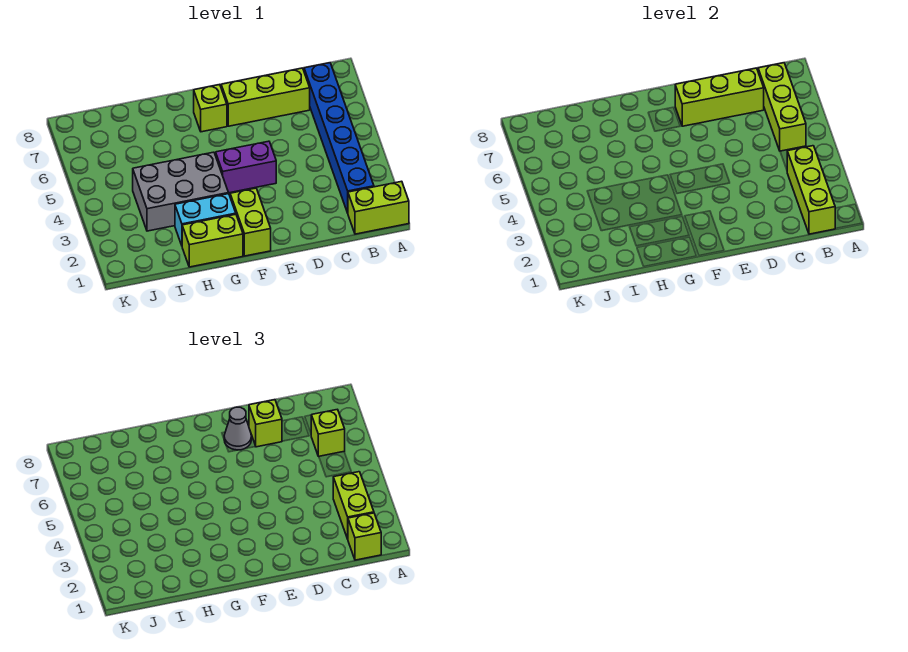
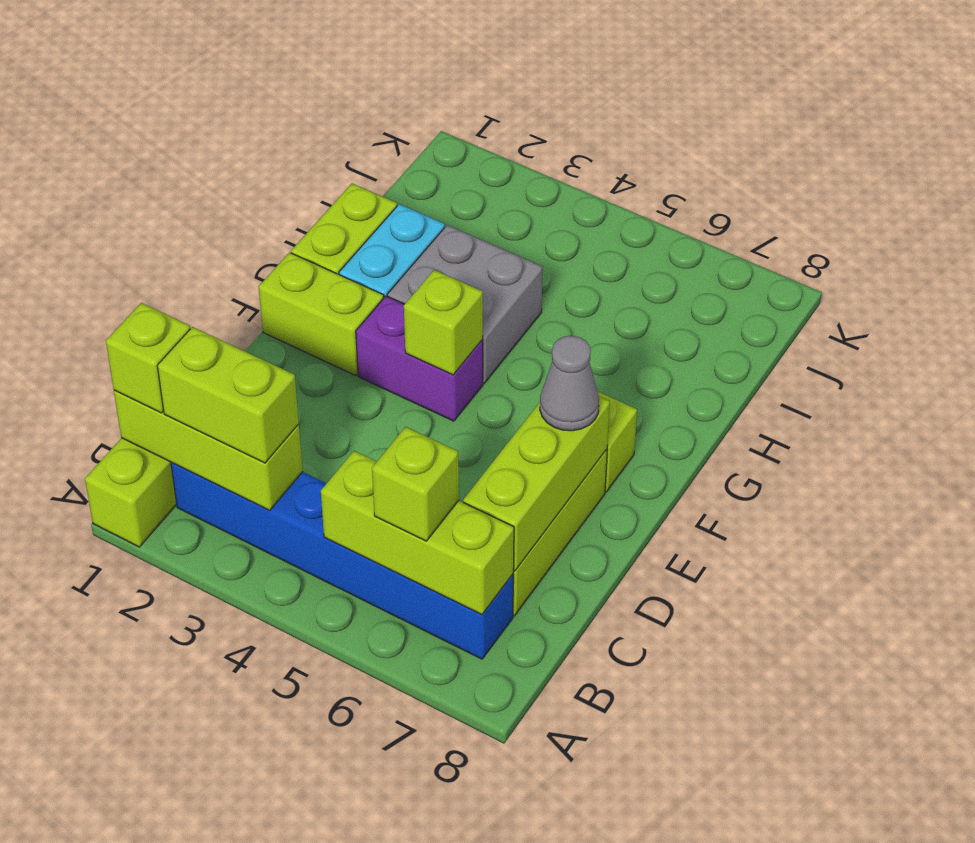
lime 1x1 brick [249,400,282,447] -> lime 1x1 brick moved to [404,270,483,375]
purple 1x2 brick [216,141,276,193] -> purple 1x2 brick turned to [356,296,483,421]
grey 2x3 brick [133,152,228,231] -> grey 2x2 brick [387,225,542,383]

